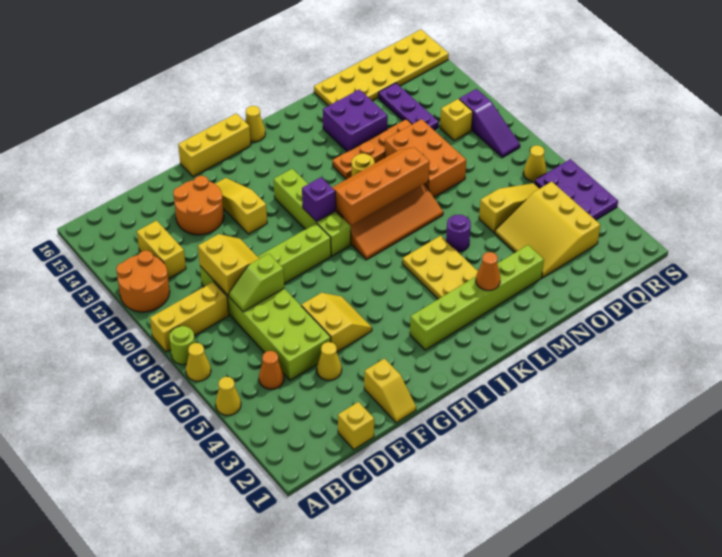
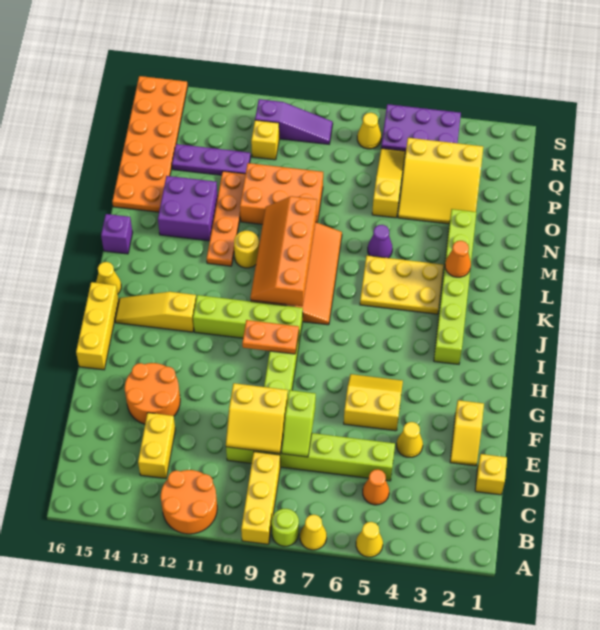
yellow 1x2 brick [137,220,186,279] -> yellow 1x2 brick turned to [138,413,175,479]
lime 2x6 brick [200,266,331,380] -> lime 1x6 brick [226,433,395,481]
yellow 2x2 slope [198,234,259,296] -> yellow 2x2 slope turned to [226,383,288,453]
yellow 1x2 slope [364,359,416,423] -> yellow 1x2 slope turned to [450,400,484,466]
yellow 1x3 slope [215,178,267,234] -> yellow 1x3 slope moved to [115,292,196,332]
none -> orange 1x2 plate [242,320,299,354]
purple 1x1 brick [302,177,336,222] -> purple 1x1 brick moved to [101,214,133,254]
purple 1x1 round brick [446,215,471,252] -> purple 1x1 cone [368,225,393,258]
yellow 2x6 plate [314,30,449,106] -> orange 2x6 plate [112,76,188,212]

